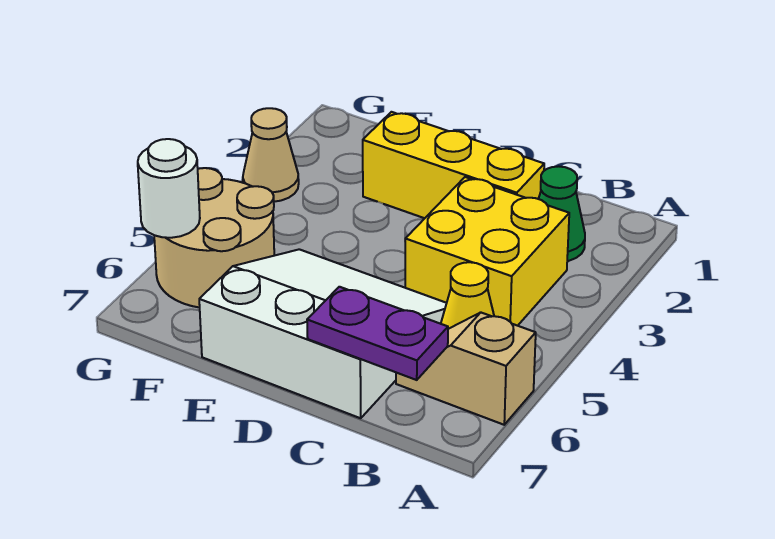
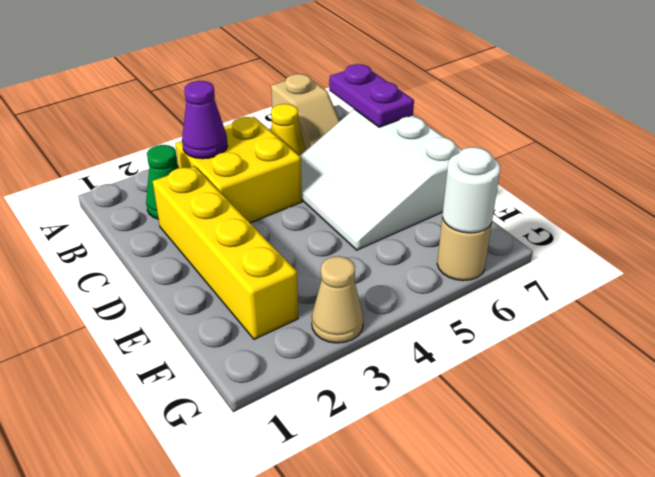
none -> purple 1x1 cone [182,81,228,159]
yellow 1x3 brick [363,112,544,218] -> yellow 1x4 brick [153,166,298,339]
tan 2x2 round brick [154,168,274,308] -> tan 1x1 round brick [437,218,492,281]

